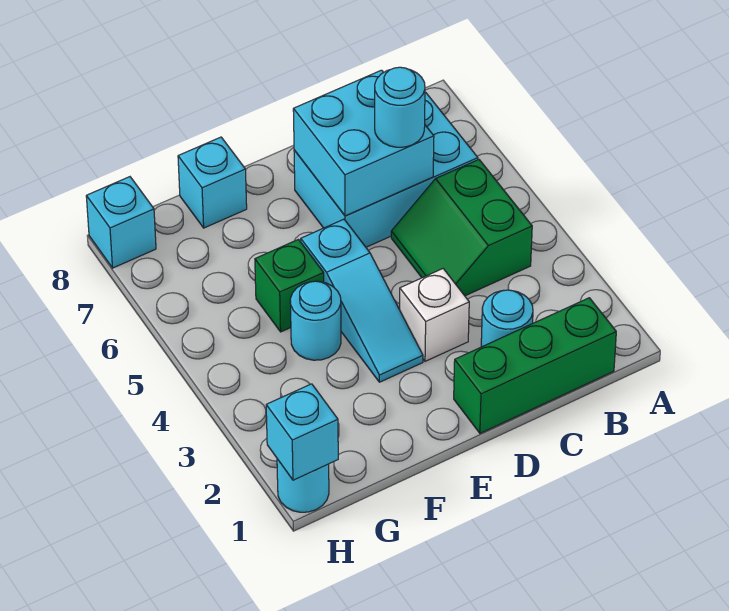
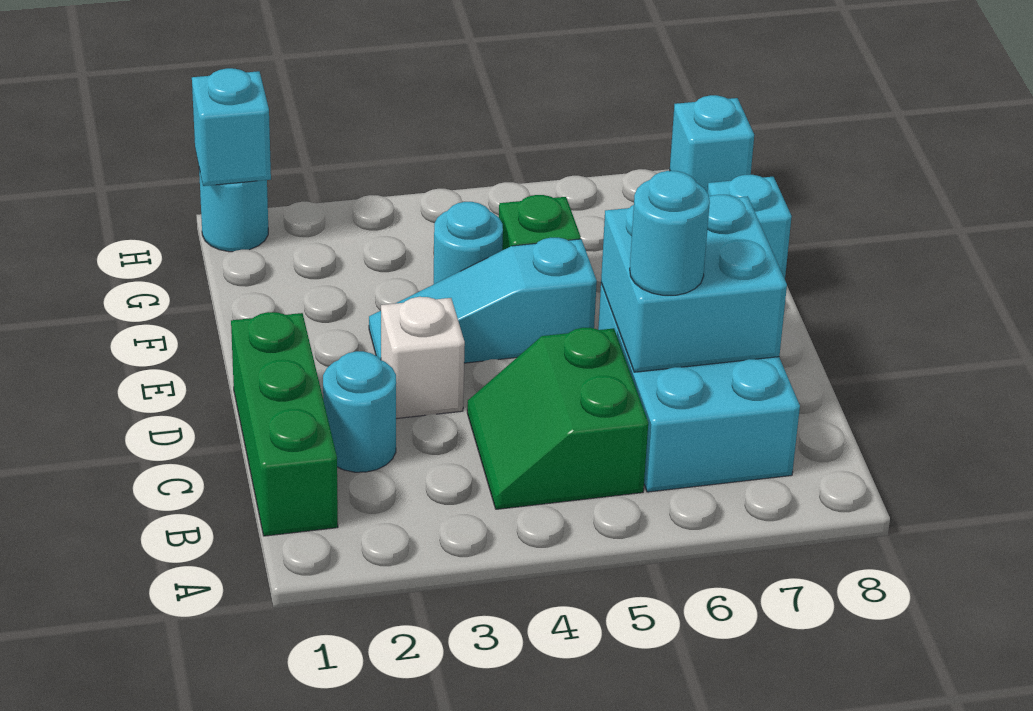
green 2x2 slope [391,160,532,296] -> green 2x2 slope turned to [467,328,648,509]

